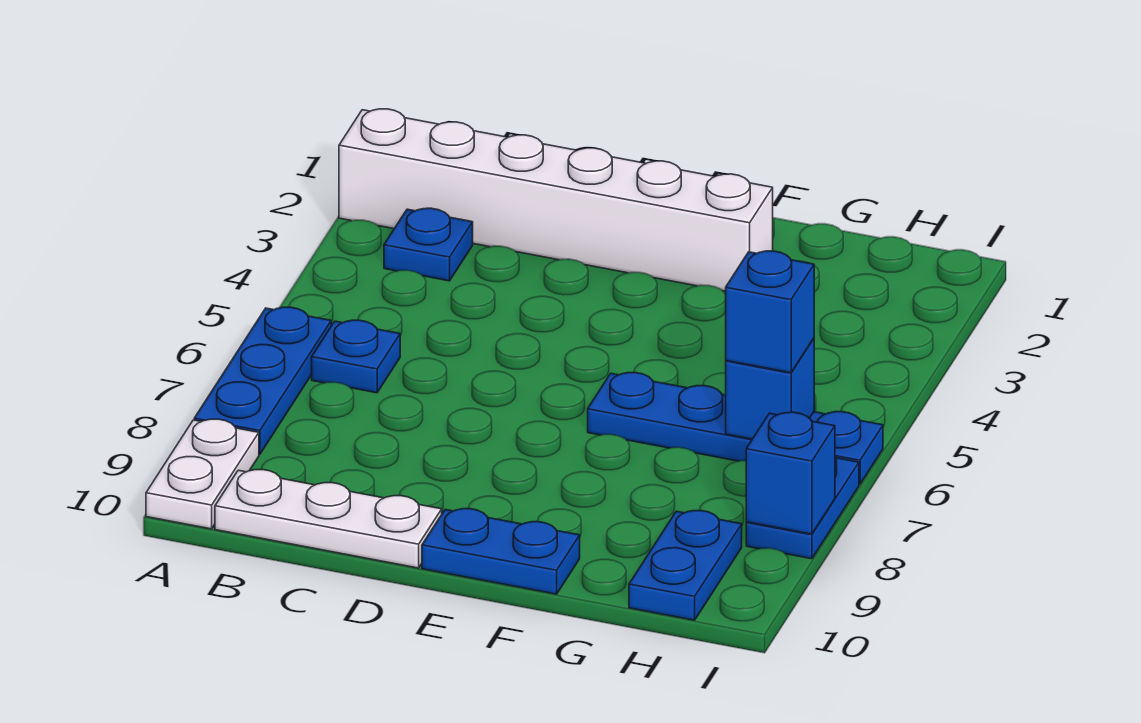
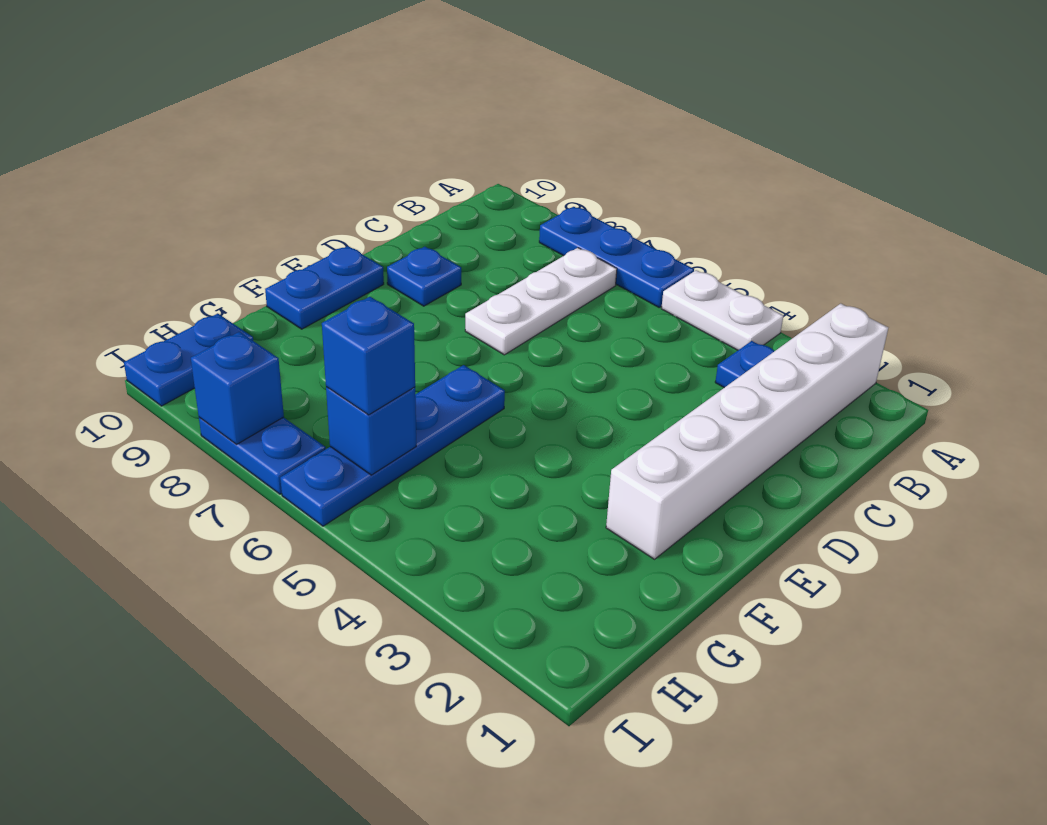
white 1x2 plate [146,419,259,529] -> white 1x2 plate moved to [661,270,783,350]
blue 1x1 plate [312,320,400,393] -> blue 1x1 plate moved to [387,247,461,306]
white 1x3 plate [215,470,442,568] -> white 1x3 plate moved to [465,248,617,355]
blue 1x2 plate [629,511,742,620] -> blue 1x2 plate turned to [124,313,253,406]

